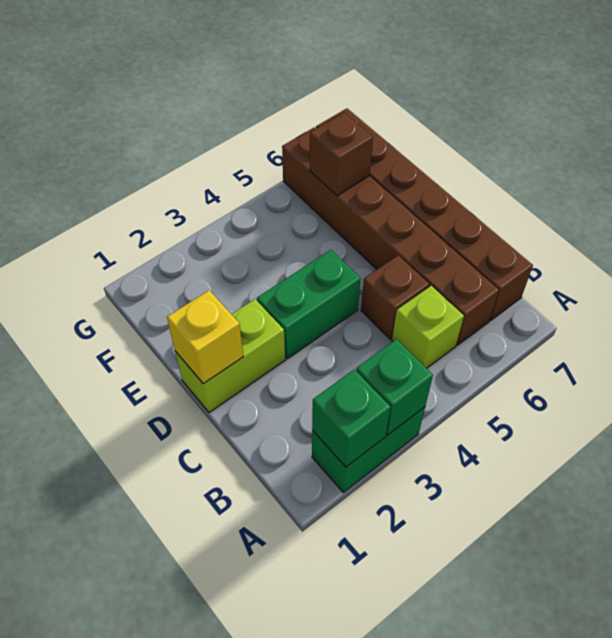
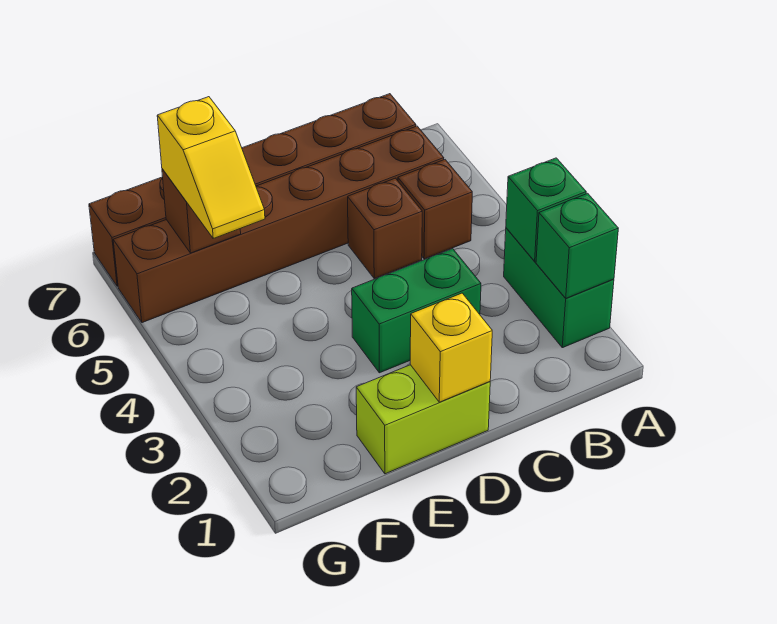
lime 1x1 brick [392,286,464,368] -> brown 1x1 brick [398,160,472,259]
lime 1x2 brick [175,299,285,413] -> lime 1x2 brick turned to [356,365,490,474]
green 1x2 brick [257,250,361,359] -> green 1x2 brick turned to [352,249,481,373]
none -> yellow 1x2 slope [157,97,265,238]

